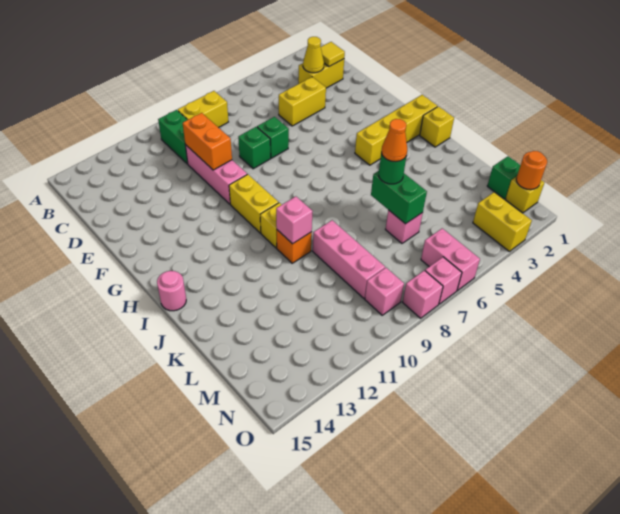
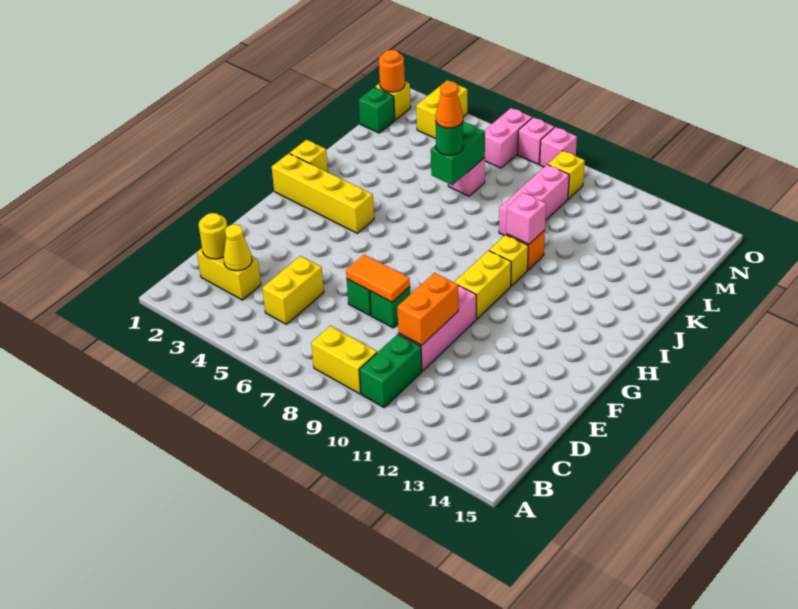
yellow 1x1 tile [321,42,345,66] -> yellow 1x1 round brick [199,213,227,259]
yellow 1x2 brick [279,77,326,126] -> yellow 1x2 brick turned to [262,256,324,324]
none -> orange 1x2 tile [346,255,410,302]
pink 1x1 round brick [157,271,186,311] -> none
pink 1x1 brick [365,268,404,315] -> yellow 1x1 brick [548,151,585,199]

